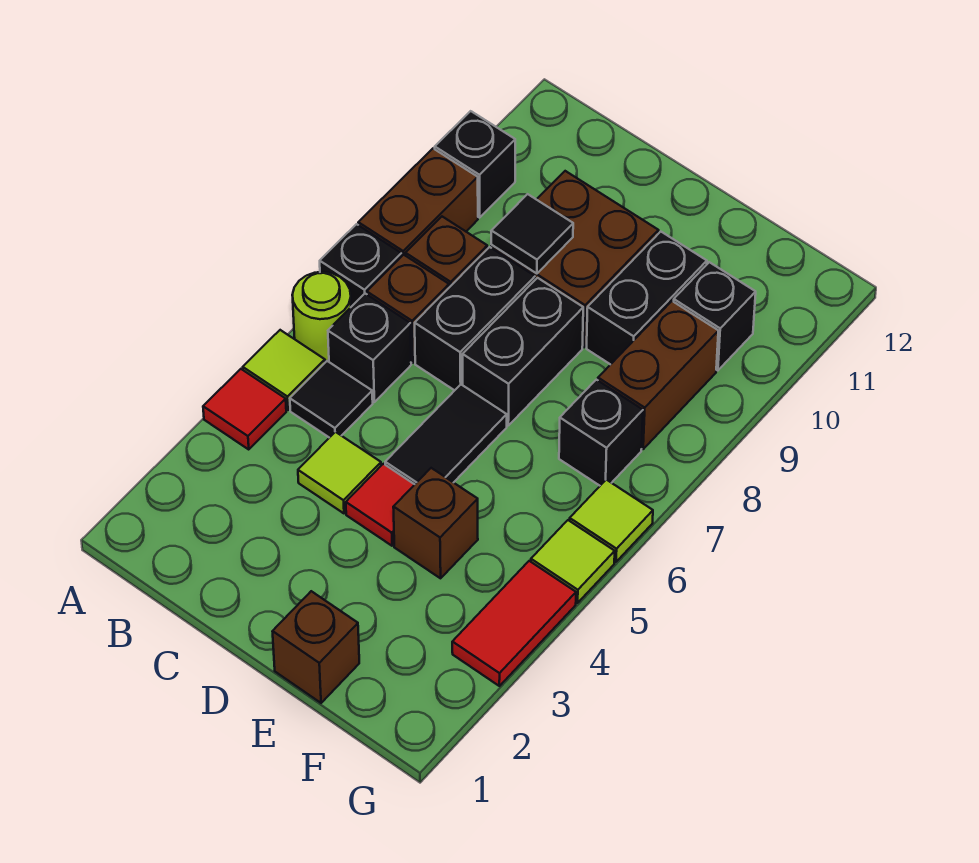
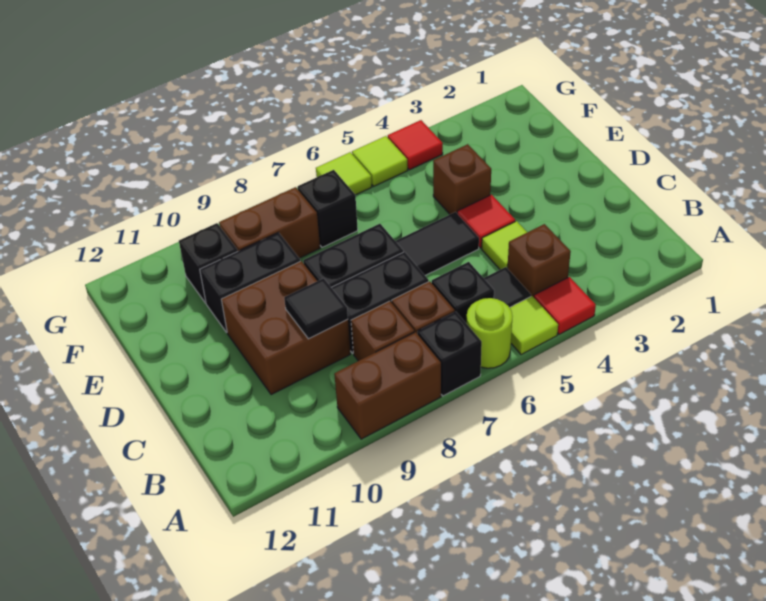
black 1x1 brick [435,111,515,218] -> none
brown 1x1 brick [272,591,359,703] -> brown 1x1 brick moved to [507,224,571,297]
red 1x2 tile [452,561,576,686] -> red 1x1 tile [388,120,443,170]

